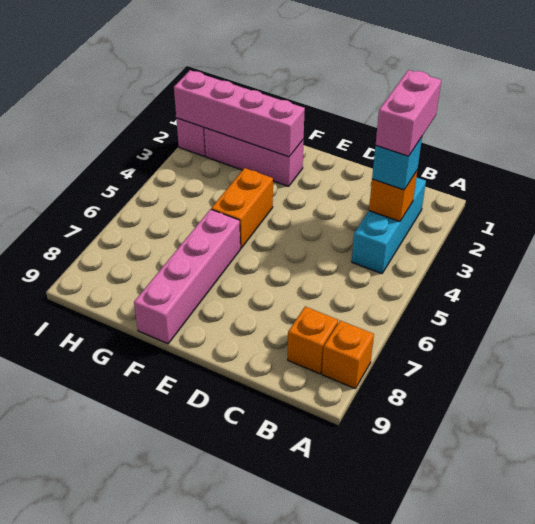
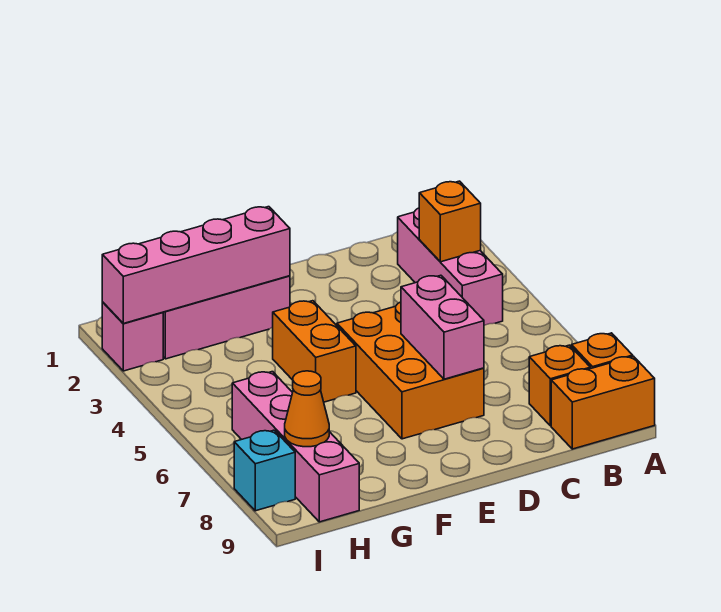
none -> orange 1x2 brick [551,356,655,449]
cyan 1x3 brick [352,177,426,274] -> pink 1x3 brick [398,208,503,325]
pink 1x2 brick [376,70,441,156] -> pink 1x2 brick moved to [401,275,484,379]
cyan 1x1 brick [372,137,422,190] -> cyan 1x1 brick moved to [234,430,295,511]
none -> orange 2x3 brick [337,302,484,439]
pink 1x4 brick [134,209,240,344] -> pink 1x4 brick moved to [232,372,359,522]
none -> orange 1x1 cone [285,371,329,447]

